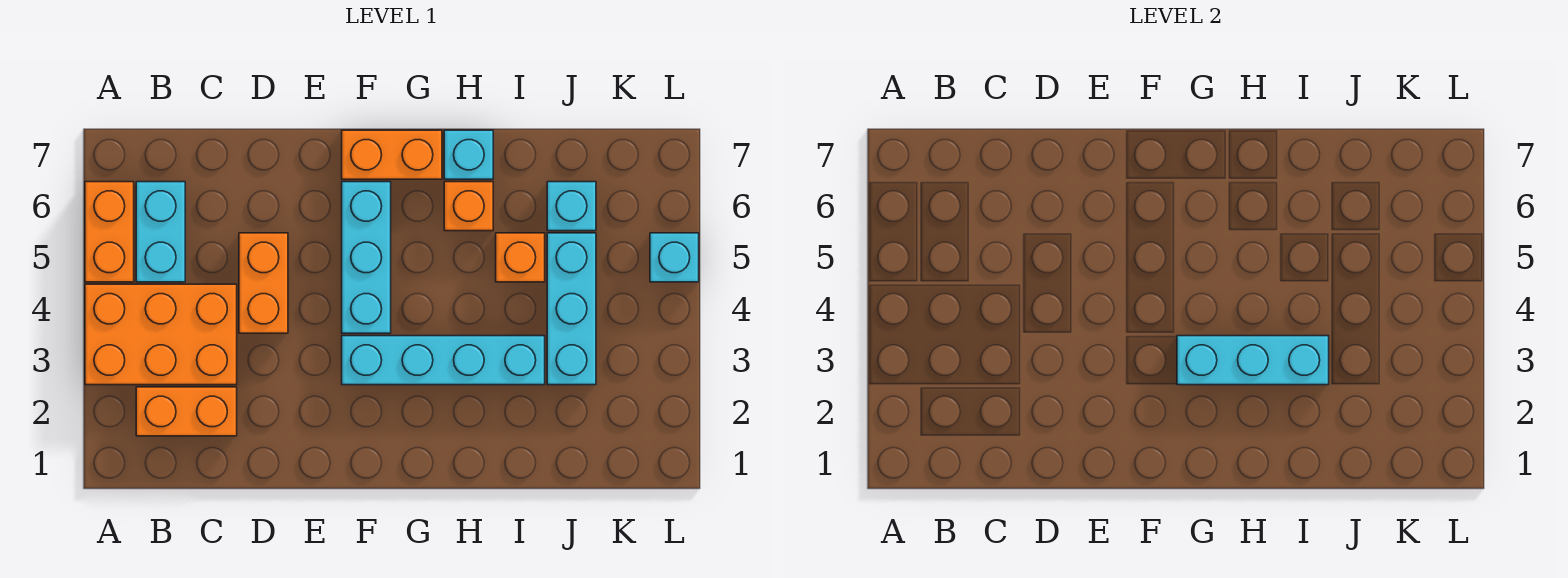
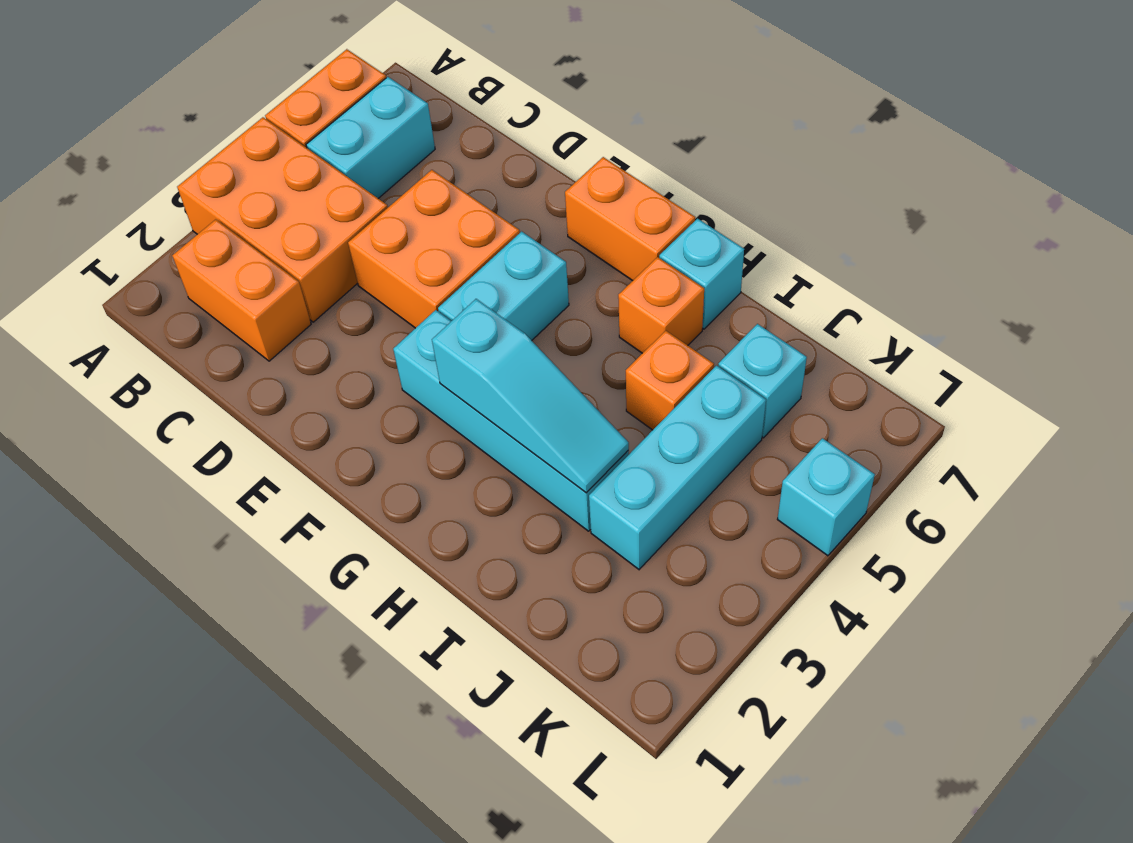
orange 1x2 brick [239,233,288,333] -> orange 2x2 brick [348,170,520,328]
cyan 1x3 brick [342,182,391,333] -> cyan 1x2 brick [438,231,569,340]
cyan 1x3 brick [1177,336,1329,385] -> cyan 1x3 slope [432,299,629,493]

